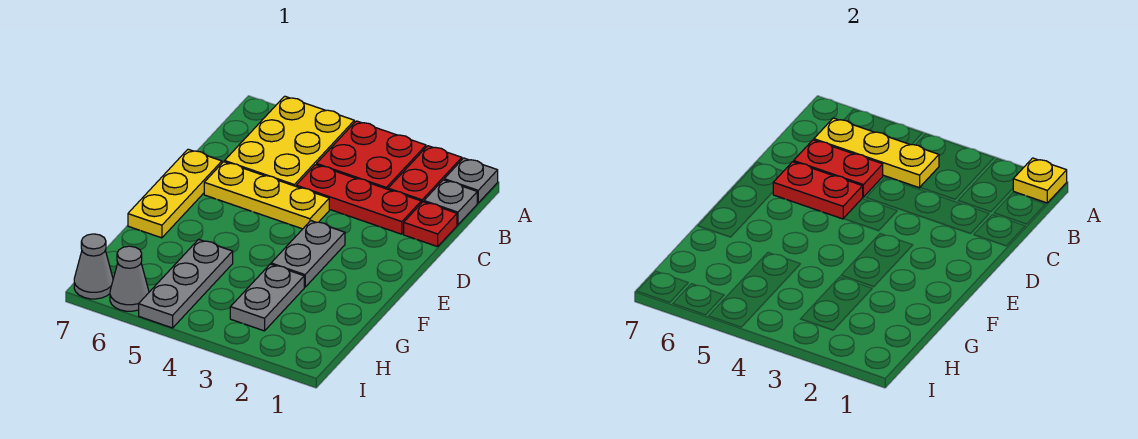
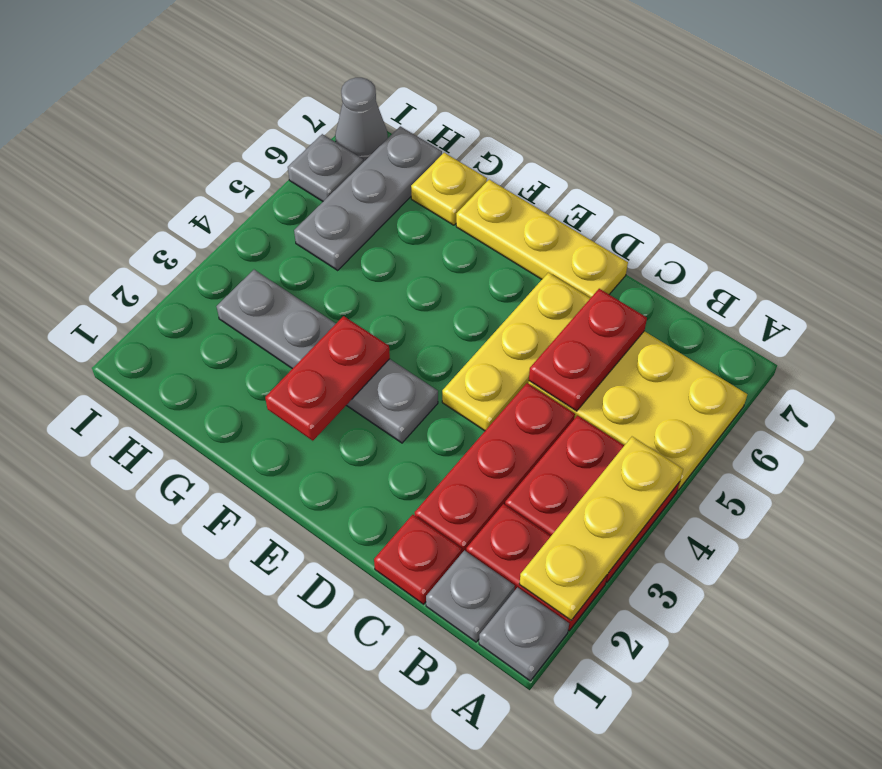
yellow 1x1 plate [1013,158,1067,203] -> yellow 1x1 plate moved to [411,153,487,225]
yellow 1x3 plate [814,118,939,188] -> yellow 1x3 plate moved to [519,437,683,620]
red 1x2 plate [773,162,863,219] -> red 1x2 plate moved to [265,316,390,441]
grey 1x3 plate [139,239,233,328] -> grey 1x3 plate turned to [294,126,442,270]
grey 1x1 cone [110,246,149,311] -> grey 1x1 plate [288,134,363,201]

